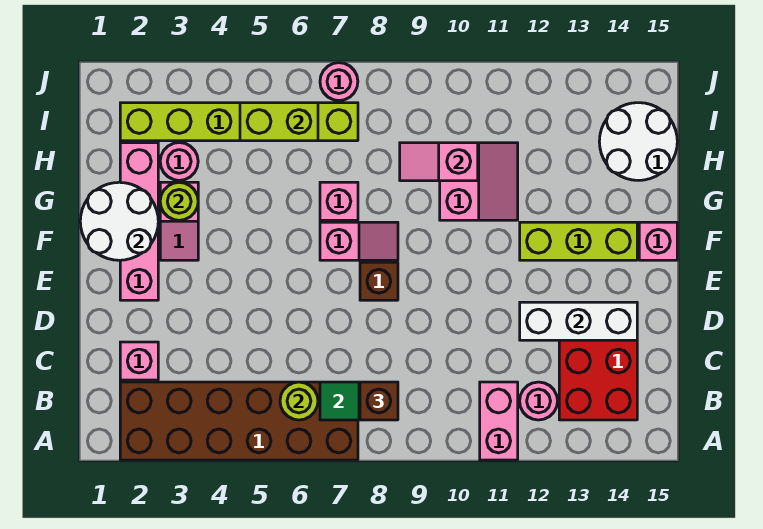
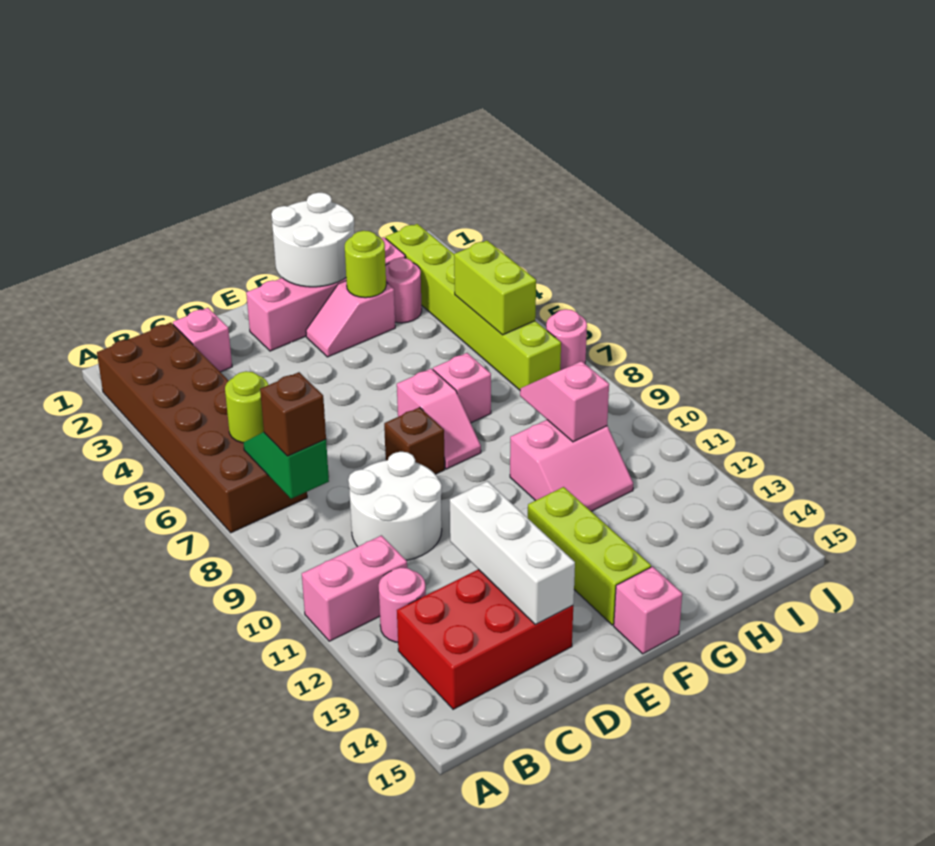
white 2x2 round brick [599,103,677,180] -> white 2x2 round brick moved to [348,452,442,560]

